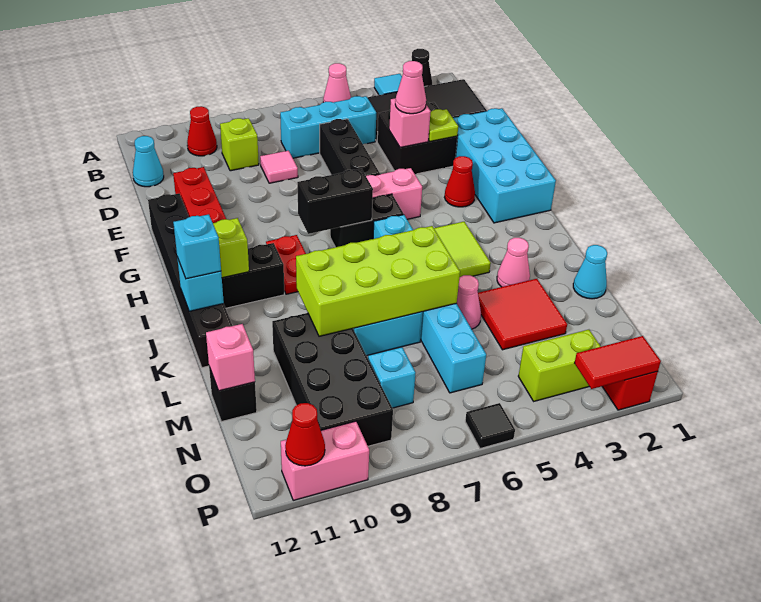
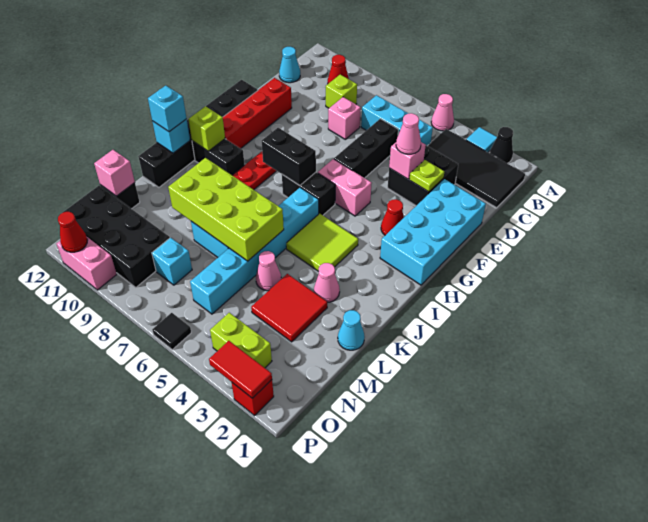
pink 1x1 tile [260,151,298,183] -> pink 1x1 brick [328,97,361,139]
black 2x4 brick [272,313,393,446] -> black 2x4 brick turned to [62,185,170,287]

